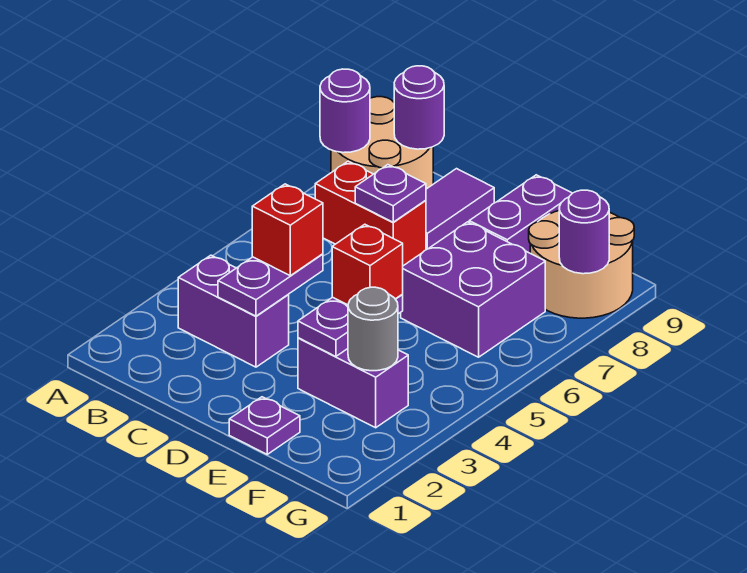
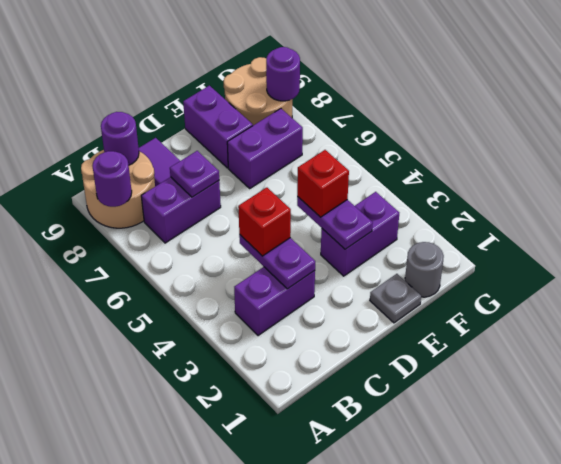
red 1x2 brick [315,161,426,266] -> purple 1x2 brick [141,177,221,243]
purple 1x1 plate [229,397,300,454] -> grey 1x1 plate [370,274,421,323]
purple 2x2 brick [401,222,545,357] -> purple 1x2 brick [227,109,303,188]
grey 1x1 round brick [348,287,398,371] -> grey 1x1 round brick moved to [405,242,444,297]

